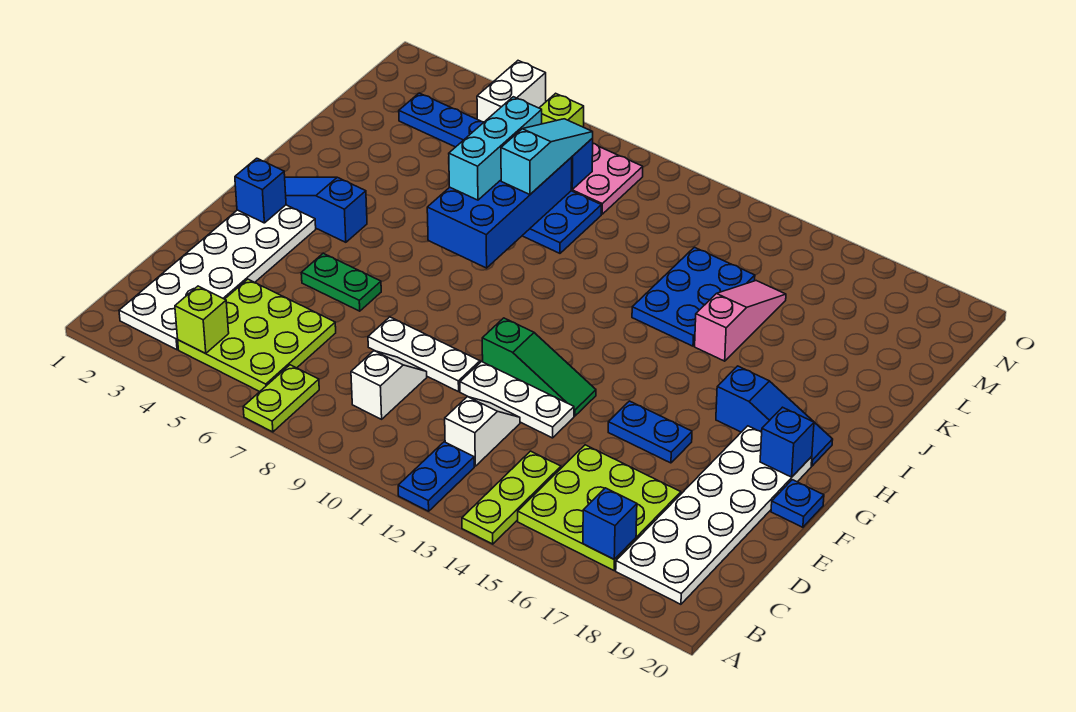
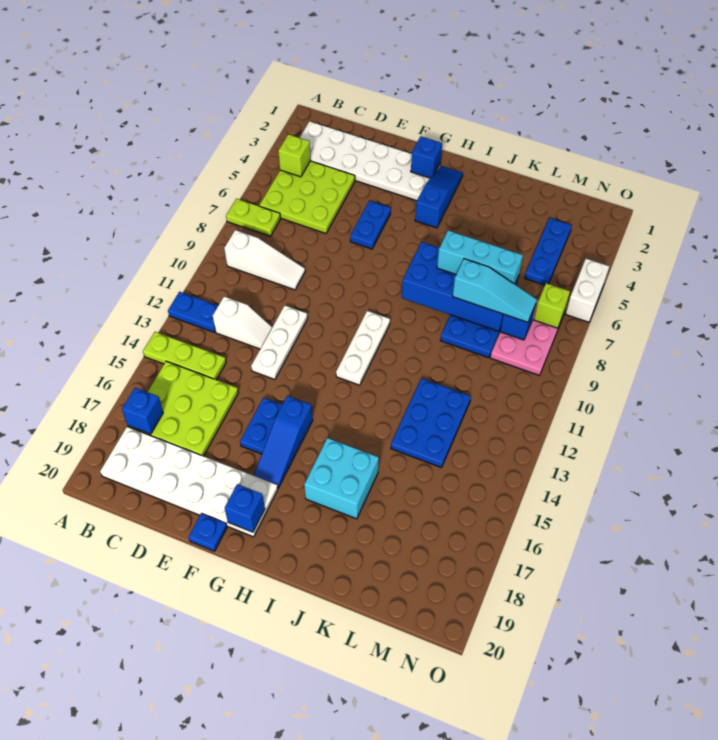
white 1x2 slope [351,351,427,419] -> white 1x3 slope [224,230,305,290]
white 1x3 plate [368,317,480,392] -> white 1x3 plate moved to [336,311,390,385]
green 1x2 plate [301,253,381,311] -> blue 1x2 plate [350,201,391,249]
green 1x3 slope [482,318,596,416] -> none
blue 1x3 slope [716,366,833,466] -> blue 1x3 slope moved to [254,396,313,488]
none -> cyan 2x2 brick [304,438,379,519]
blue 2x3 plate [632,247,755,346] -> blue 2x3 plate turned to [391,378,471,468]
pink 1x3 slope [695,281,786,361] -> none
white 1x2 brick [477,61,546,122] -> white 1x2 brick turned to [566,259,609,322]

